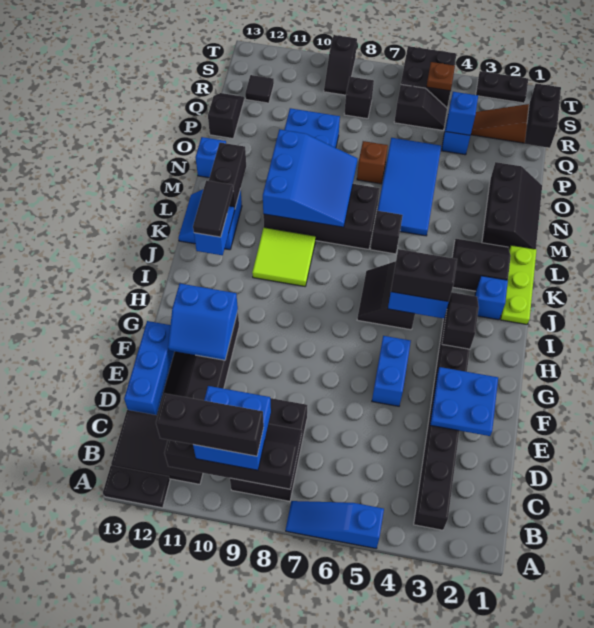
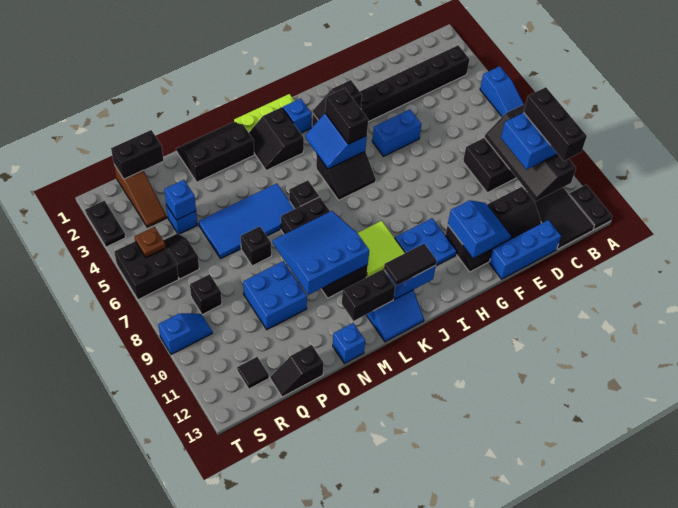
blue 2x2 plate [430,367,498,436] -> blue 2x2 plate moved to [395,218,457,266]
brown 1x1 brick [357,141,388,184] -> black 1x1 brick [241,226,271,266]
black 1x2 slope [324,35,357,95] -> blue 1x2 slope [158,313,212,354]

